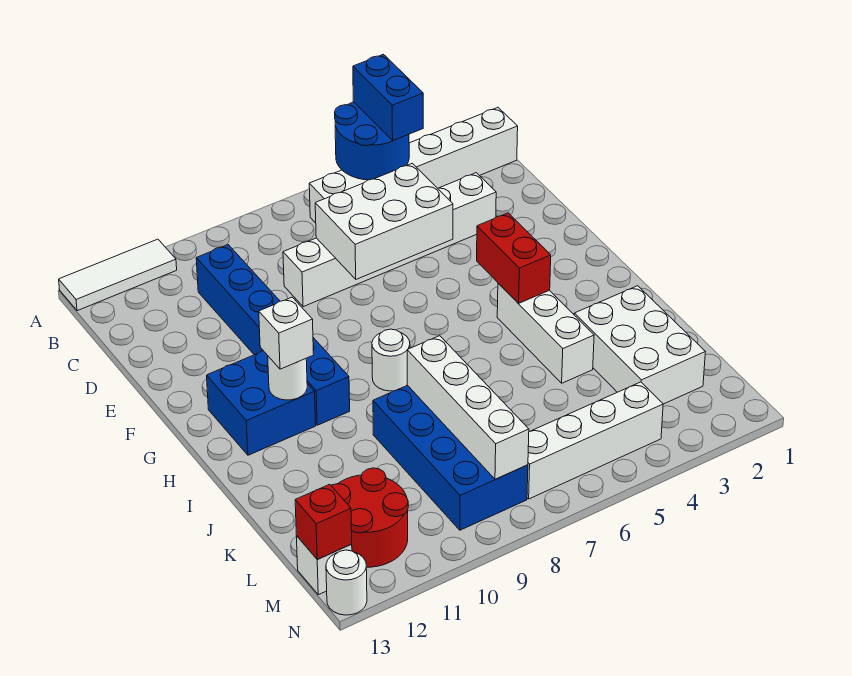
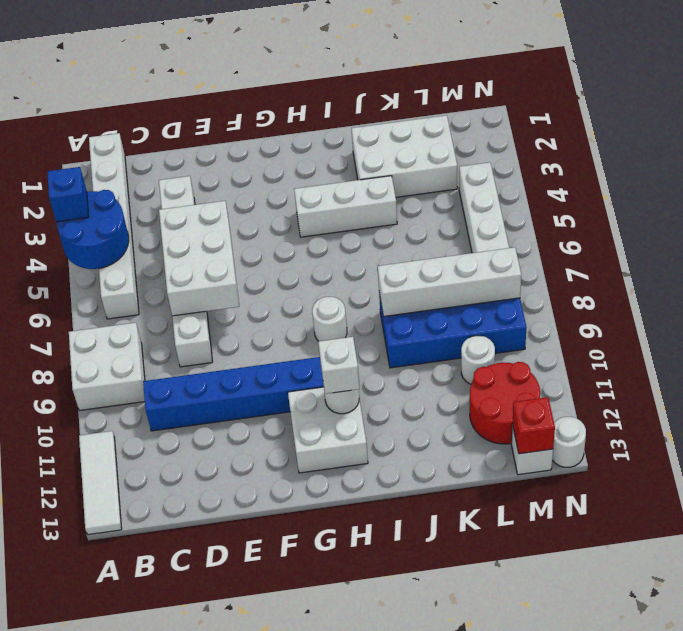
blue 1x2 brick [353,54,423,141] -> blue 1x1 brick [47,167,89,222]
none -> white 2x2 brick [69,323,145,411]
red 1x2 brick [477,213,551,303] -> none
blue 2x2 brick [207,351,316,455] -> white 2x2 brick [288,387,368,473]
none -> white 1x1 round brick [461,336,495,384]

